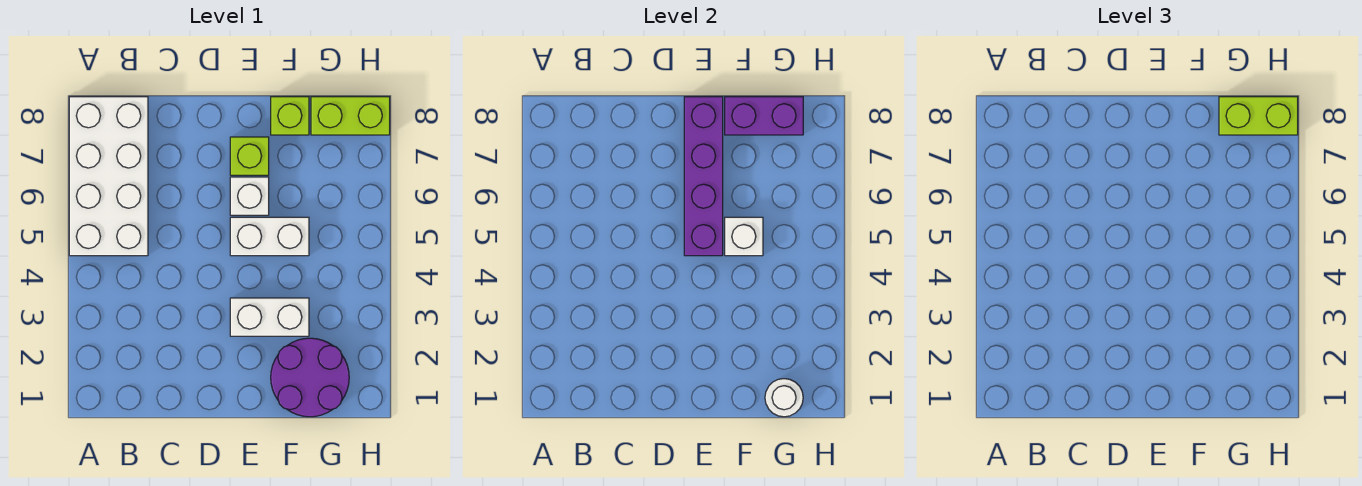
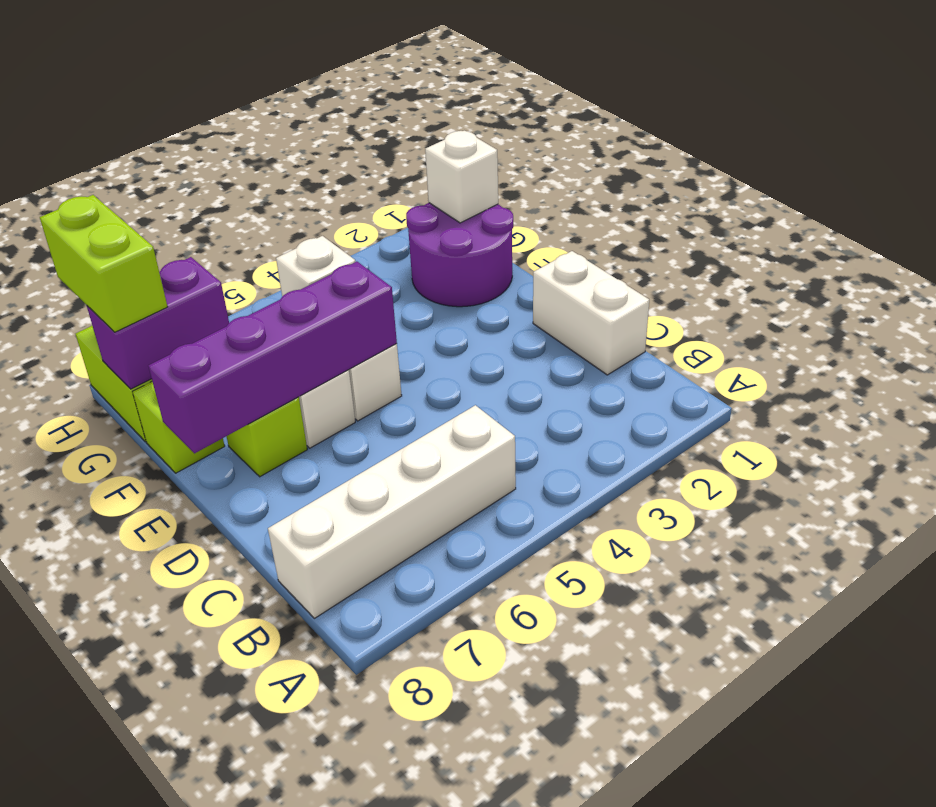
white 2x4 brick [69,97,148,256] -> white 1x4 brick [268,405,516,618]
white 1x2 brick [230,298,309,336] -> white 1x2 brick moved to [533,251,649,375]
purple 1x2 brick [725,97,803,135] -> purple 1x2 brick turned to [87,257,229,389]
white 1x1 round brick [765,379,803,417] -> white 1x1 brick [425,131,498,223]

